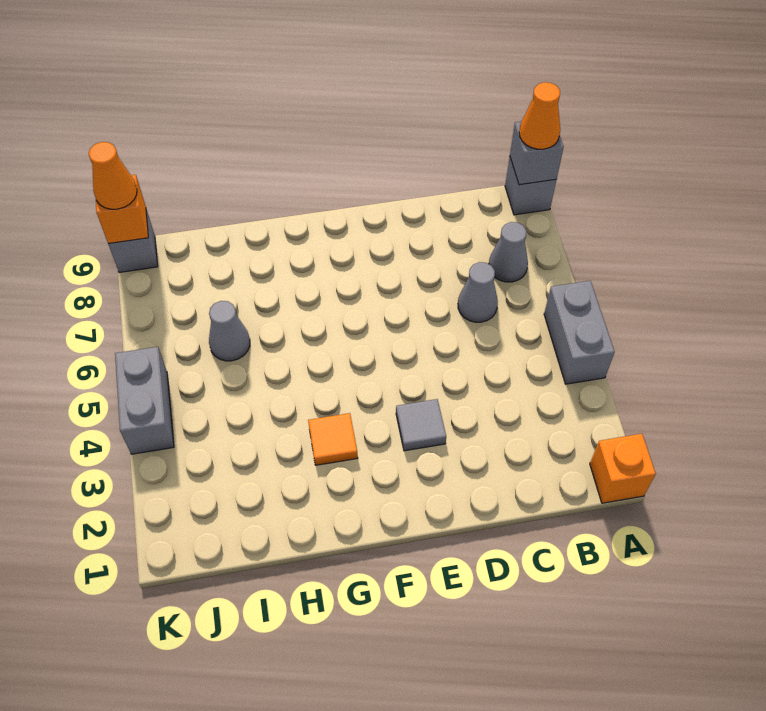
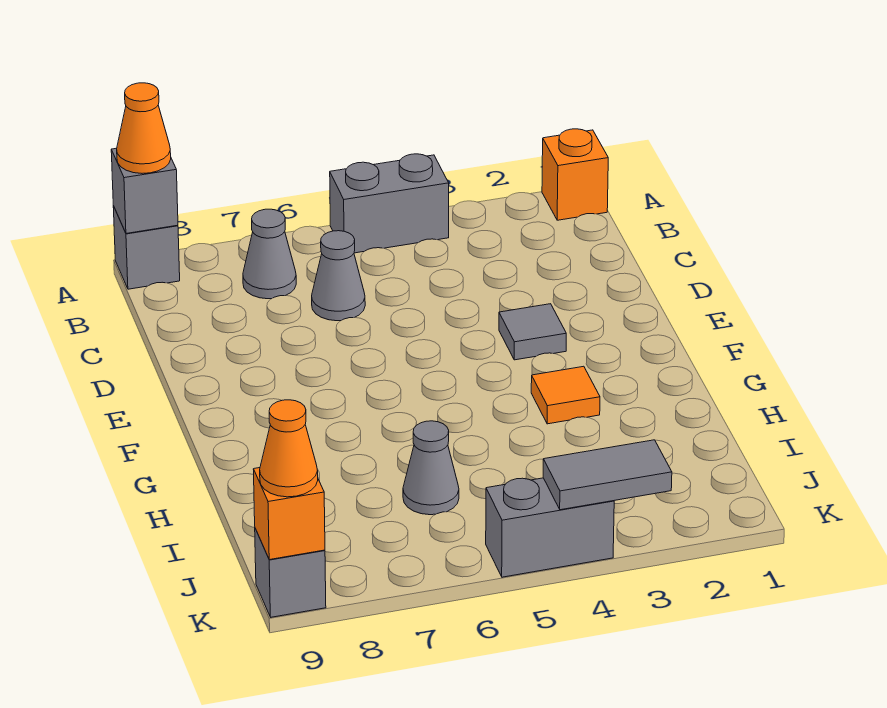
none -> grey 1x2 tile [543,440,672,510]

